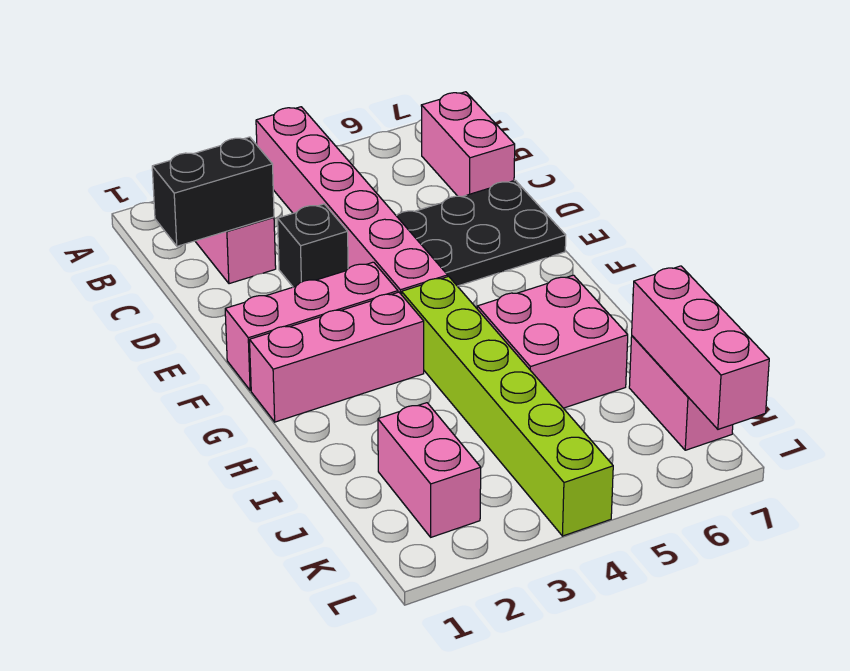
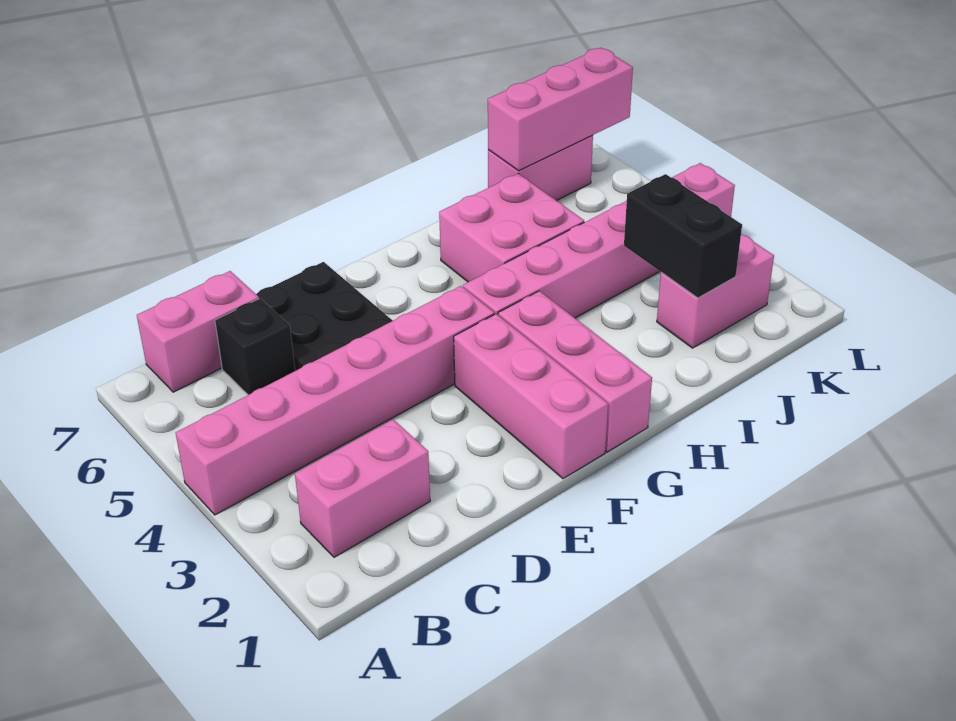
black 1x2 brick [152,137,274,246] -> black 1x2 brick moved to [624,174,742,298]
black 1x1 brick [278,204,348,287] -> black 1x1 brick moved to [215,298,295,395]
lime 1x6 brick [402,276,613,536] -> pink 1x6 brick [463,163,735,318]

